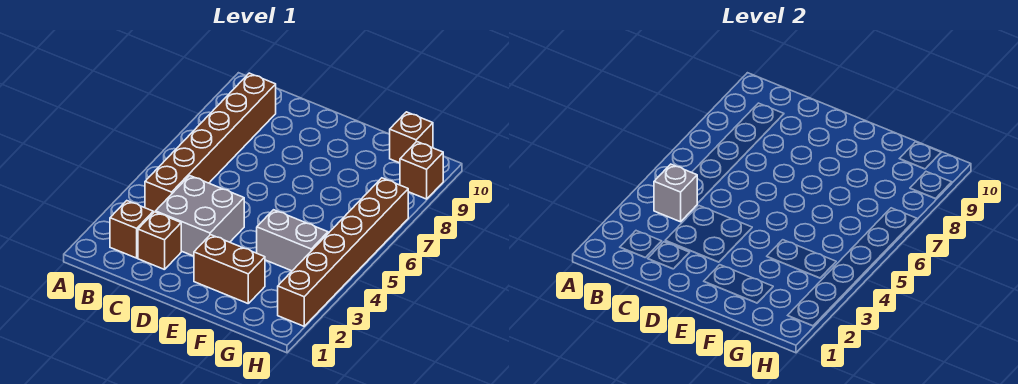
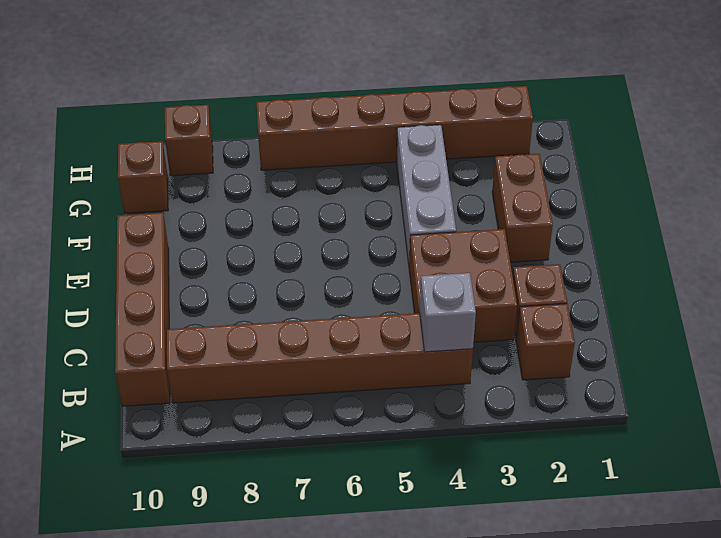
none -> brown 1x4 brick [115,213,170,406]
grey 2x2 brick [155,176,244,256] -> brown 2x2 brick [409,229,517,342]
grey 1x2 brick [257,210,328,271] -> grey 1x3 brick [397,125,456,264]

